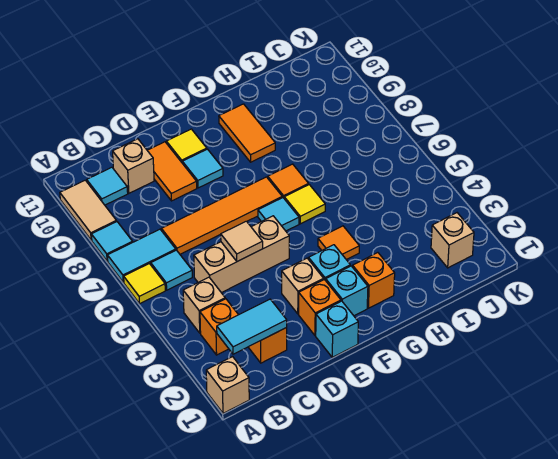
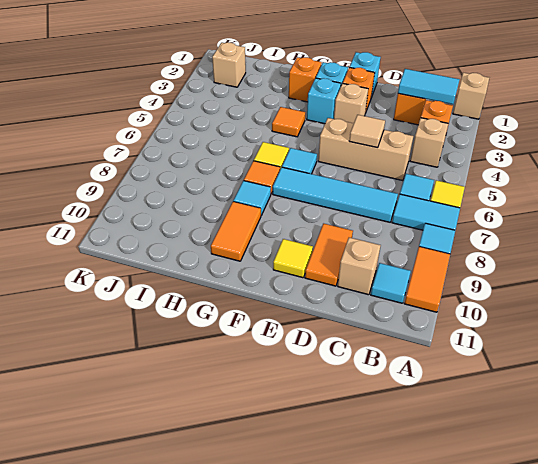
tan 1x2 tile [60,180,116,240] -> orange 1x2 tile [404,247,450,312]
orange 1x4 tile [162,177,282,254] -> cyan 1x4 tile [273,167,398,222]
cyan 1x1 tile [182,149,223,188] -> cyan 1x1 tile moved to [233,181,271,215]

